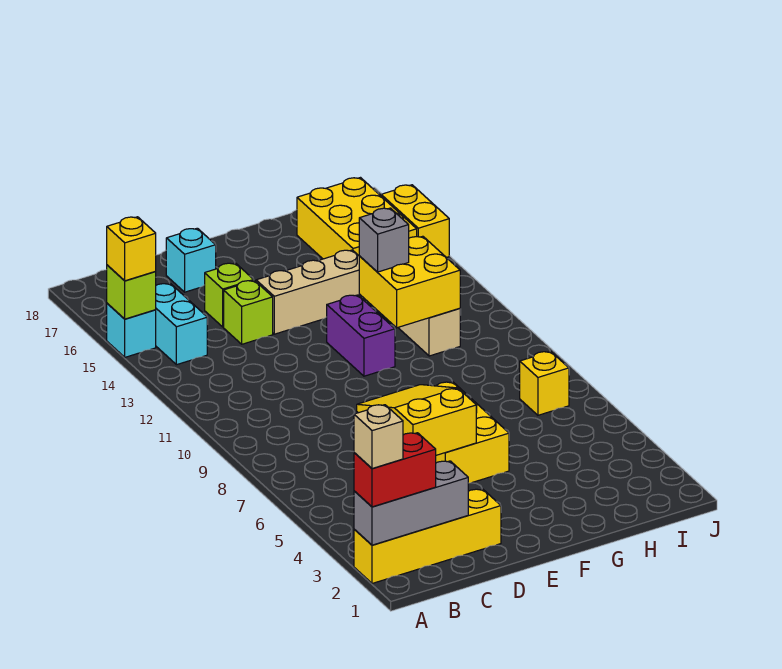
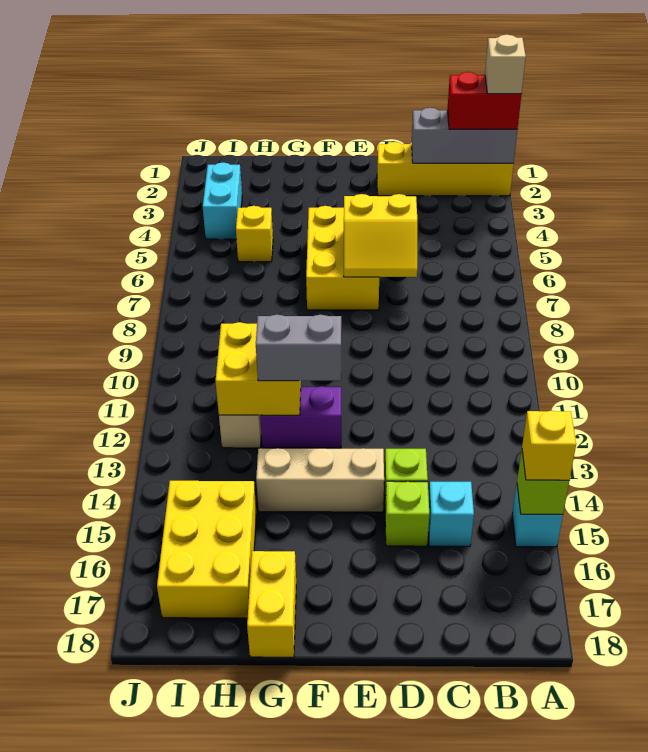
cyan 1x2 brick [156,283,207,365] -> cyan 1x2 brick moved to [203,163,242,239]
yellow 2x3 slope [357,385,476,455] -> yellow 2x2 slope [344,194,417,277]
cyan 1x1 brick [166,228,216,292] -> cyan 1x1 brick moved to [428,482,474,546]
purple 1x2 brick [327,295,395,376] -> purple 1x2 brick turned to [260,386,341,448]
grey 1x1 brick [359,208,409,272] -> grey 1x2 brick [256,314,341,381]
yellow 1x1 brick [520,351,569,415] -> yellow 1x1 brick moved to [236,206,273,262]
yellow 1x2 brick [381,185,449,257] -> yellow 1x2 brick moved to [247,551,296,657]

